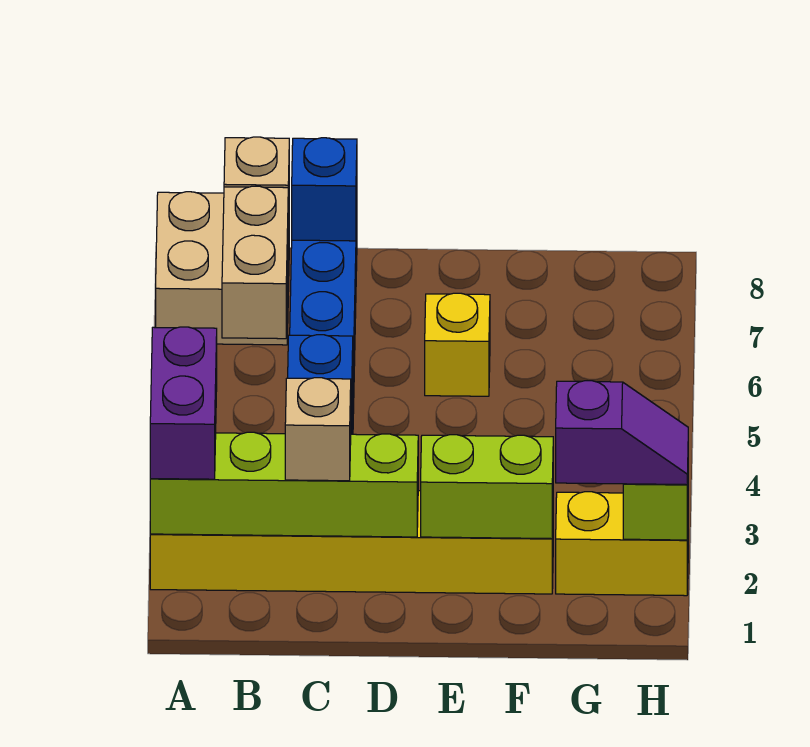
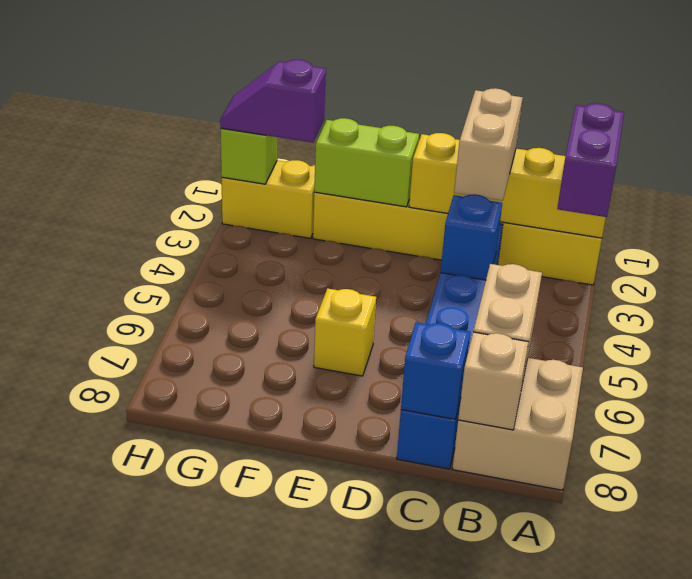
lime 1x4 brick [150,432,418,537] -> yellow 1x4 brick [409,133,606,238]
tan 1x1 brick [285,378,351,481] -> tan 1x2 brick [454,88,523,201]

